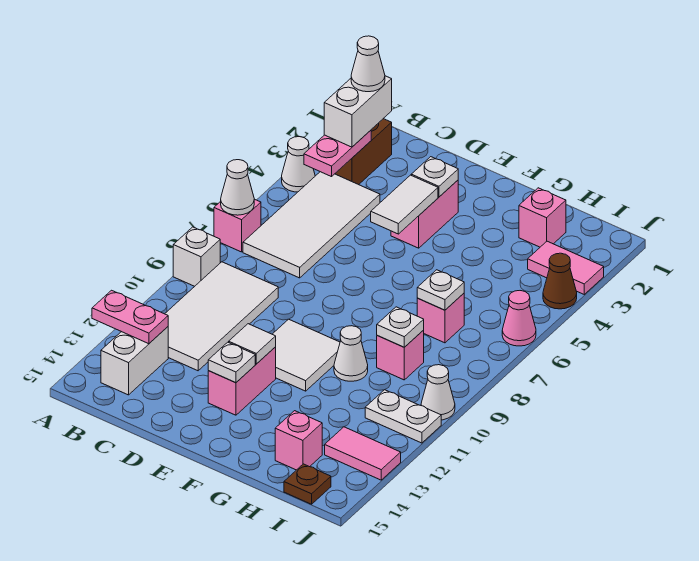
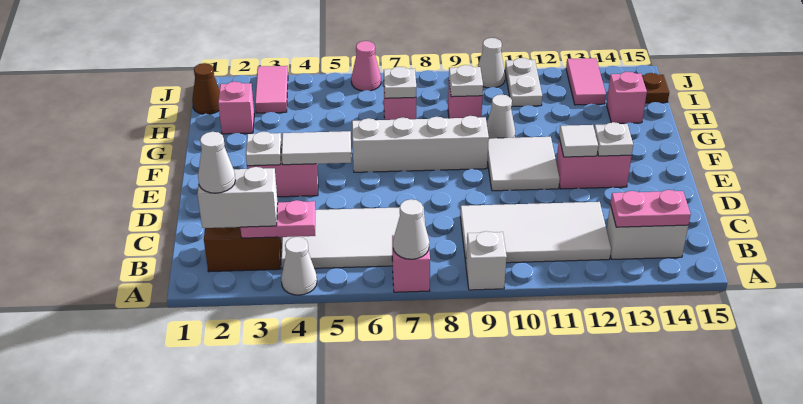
pink 1x2 plate [92,290,168,344] -> pink 1x2 plate turned to [610,190,691,227]
none -> white 1x4 brick [352,116,489,172]
brown 1x1 cone [543,253,577,309] -> brown 1x1 cone moved to [192,63,220,114]

